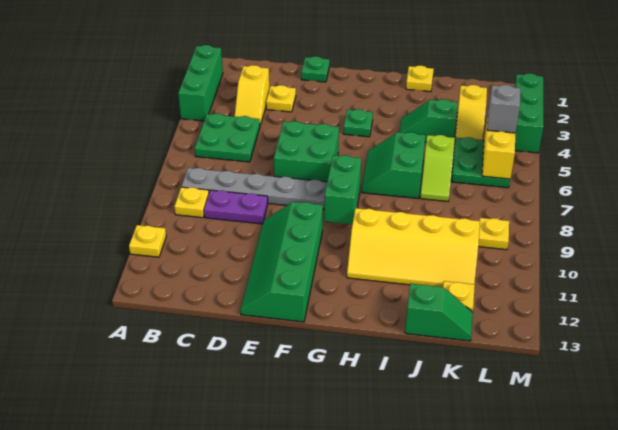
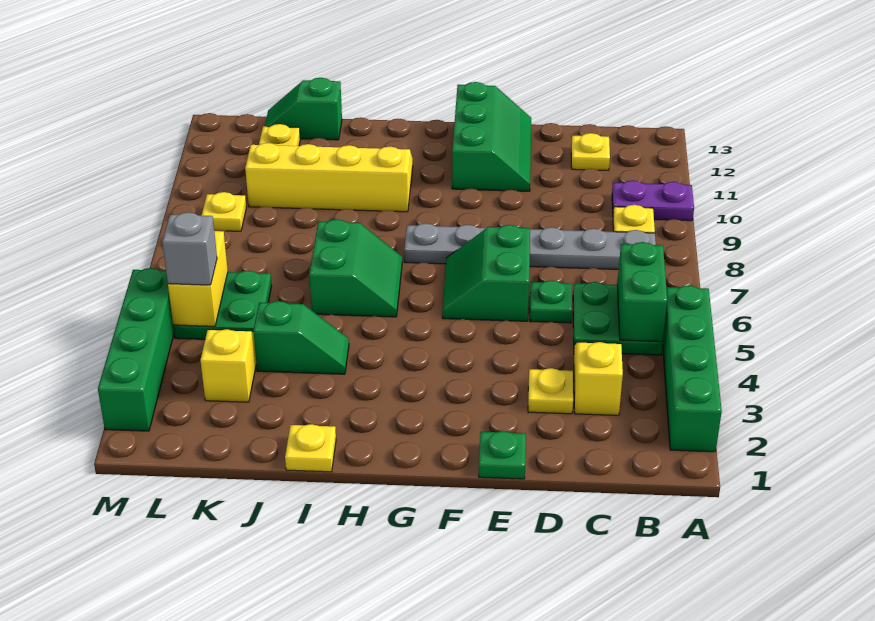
green 1x3 brick [178,45,223,121] -> green 1x4 brick [663,285,722,452]
yellow 1x1 plate [129,225,166,257] -> yellow 1x1 plate moved to [571,133,610,171]
purple 1x2 plate [204,190,268,224] -> purple 1x2 plate moved to [612,180,694,221]
green 2x2 brick [274,121,339,182] -> green 2x2 slope [442,225,530,321]
green 2x4 slope [240,202,323,322] -> green 2x3 slope [452,82,531,191]
green 1x1 plate [343,109,373,137] -> green 1x1 plate moved to [530,280,572,323]
green 1x2 brick [324,155,361,225] -> green 1x2 brick moved to [617,242,667,342]
lime 1x2 slope [420,135,455,201] -> none
green 1x3 brick [515,73,543,153] -> green 1x4 brick [98,268,174,431]

